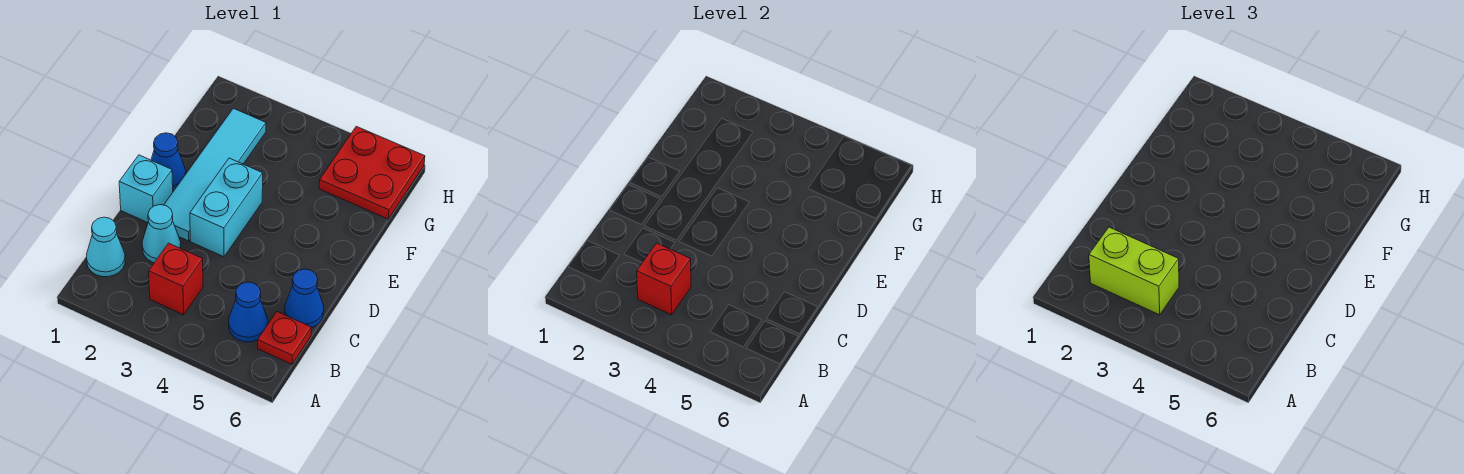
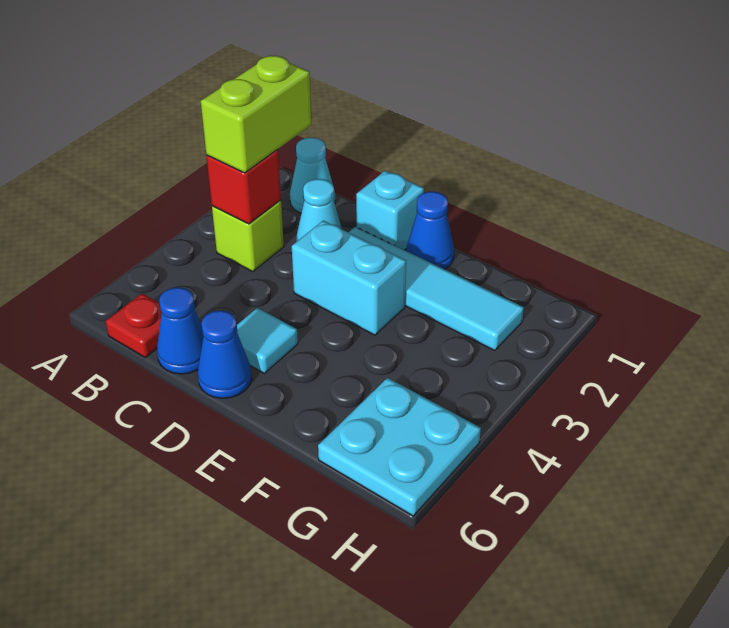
red 1x1 brick [149,243,203,315] -> lime 1x1 brick [212,200,284,271]
blue 1x1 cone [229,282,268,342] -> blue 1x1 cone moved to [198,311,252,398]
none -> cyan 1x1 tile [237,308,298,373]
red 2x2 plate [319,126,425,219] -> cyan 2x2 plate [318,378,481,516]

